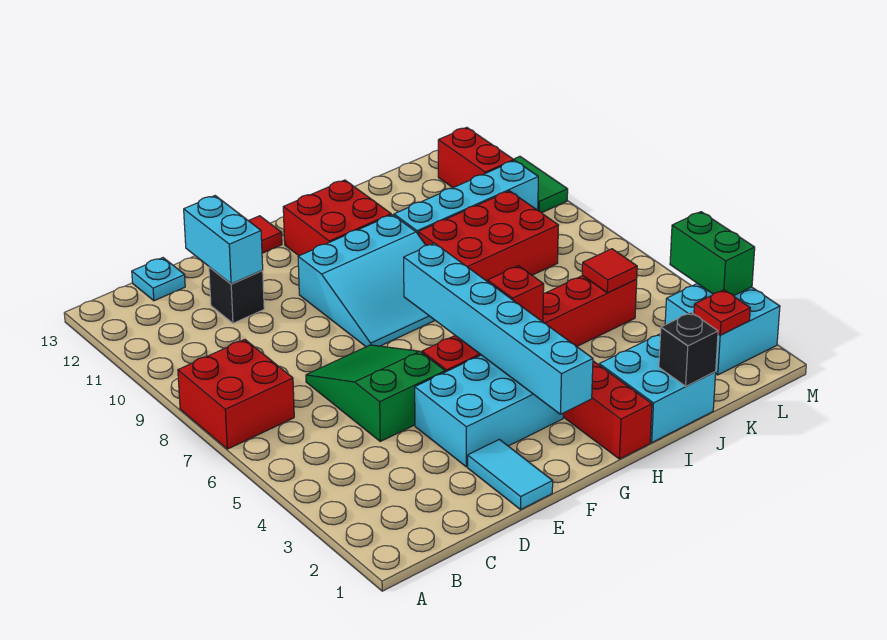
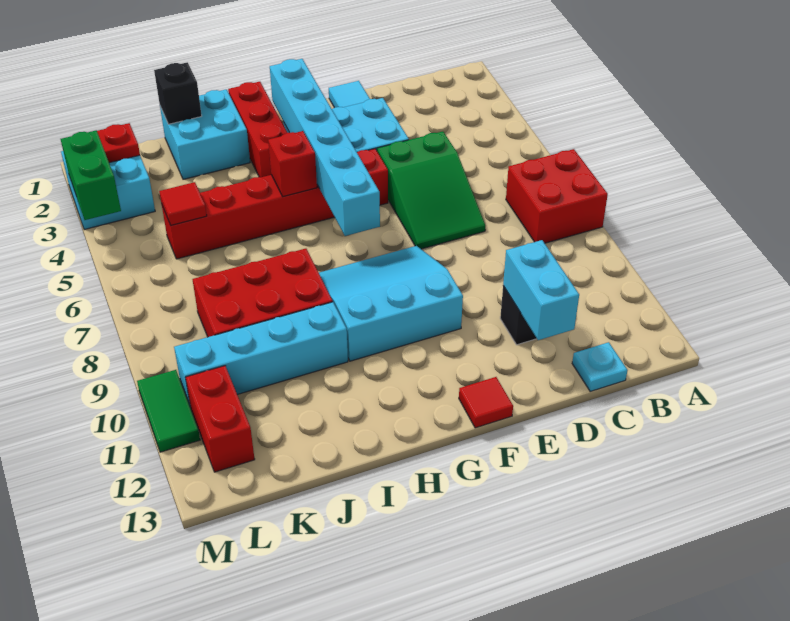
red 2x2 brick [283,180,391,256] -> none

